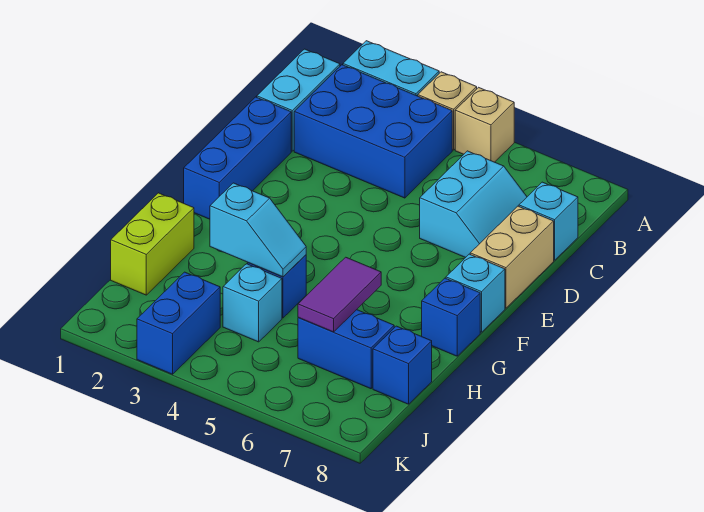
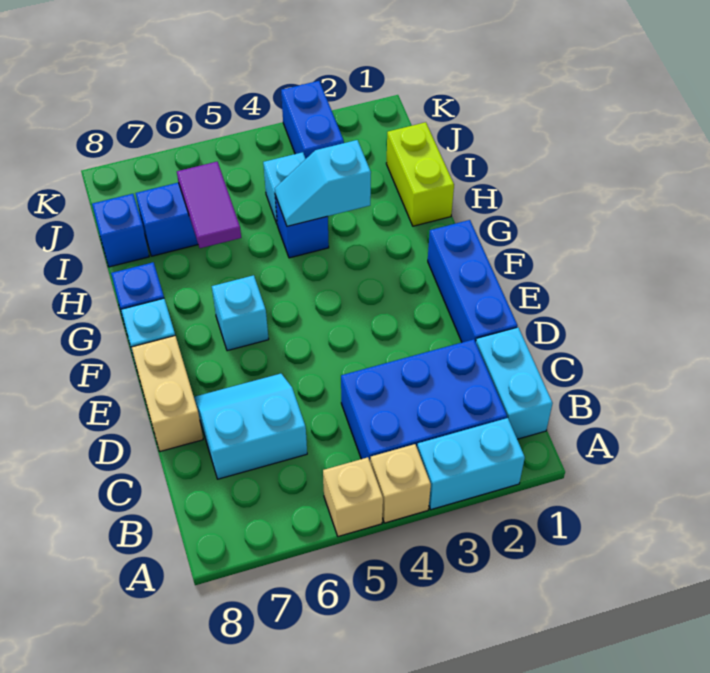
cyan 2x2 slope [420,151,527,258] -> cyan 2x2 slope turned to [194,373,307,479]
cyan 1x1 brick [519,182,578,260] -> cyan 1x1 brick moved to [212,275,269,351]

